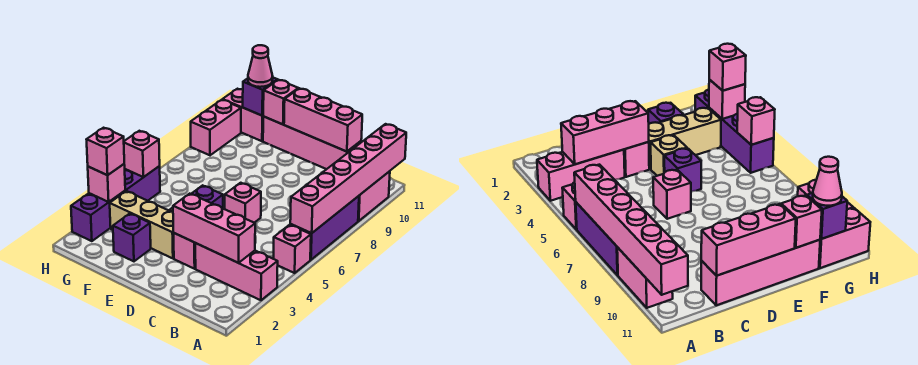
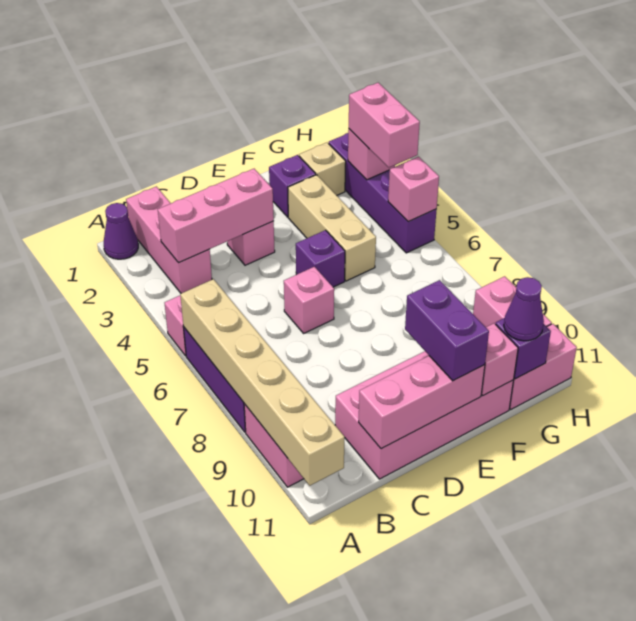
none -> purple 1x1 cone [104,203,138,259]
pink 1x3 brick [195,243,278,300] -> pink 1x3 brick turned to [126,187,212,293]
pink 1x6 brick [290,124,406,233] -> tan 1x6 brick [180,279,345,486]
pink 1x4 brick [263,116,361,169] -> pink 2x4 brick [335,351,513,479]
tan 1x3 brick [110,191,174,258] -> tan 1x3 brick turned to [288,175,376,281]
tan 1x1 brick [651,135,687,176] -> tan 1x1 brick moved to [299,143,346,195]
none -> purple 1x2 brick [405,280,489,381]
pink 1x1 cone [248,45,273,87] -> purple 1x1 cone [504,277,544,341]
pink 1x1 brick [86,128,124,175] -> pink 1x2 brick [349,83,420,167]

